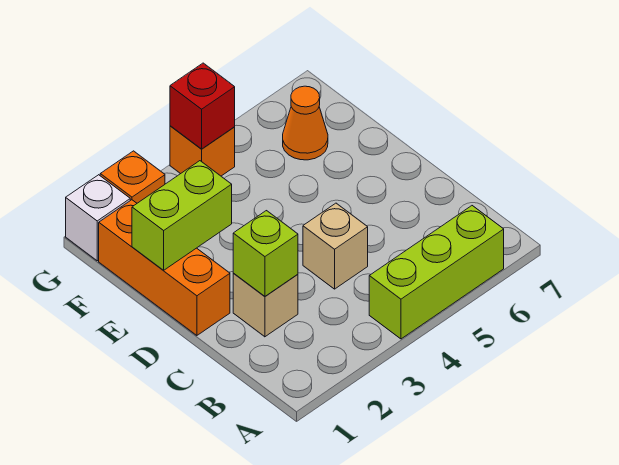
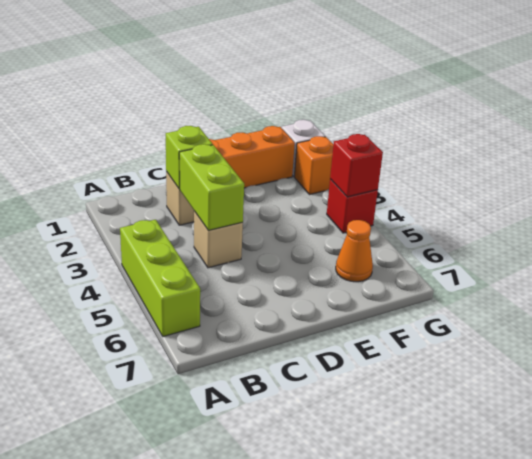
lime 1x2 brick [132,161,232,270] -> lime 1x2 brick moved to [179,144,244,230]
orange 1x1 brick [170,126,235,176] -> red 1x1 brick [327,179,378,233]

